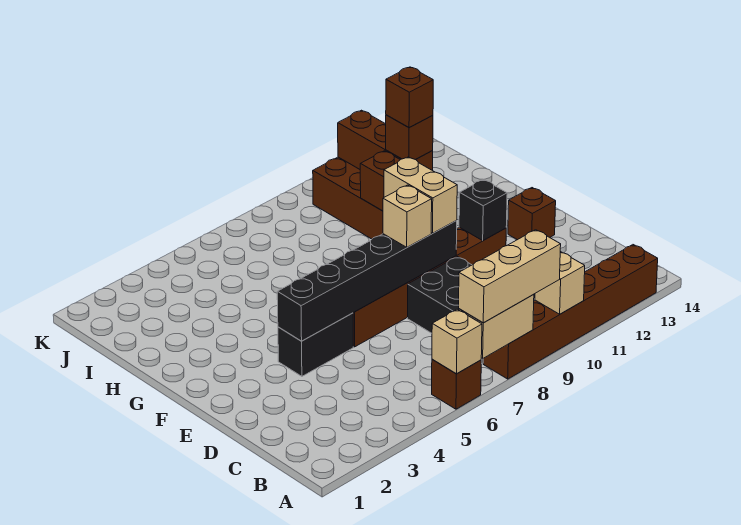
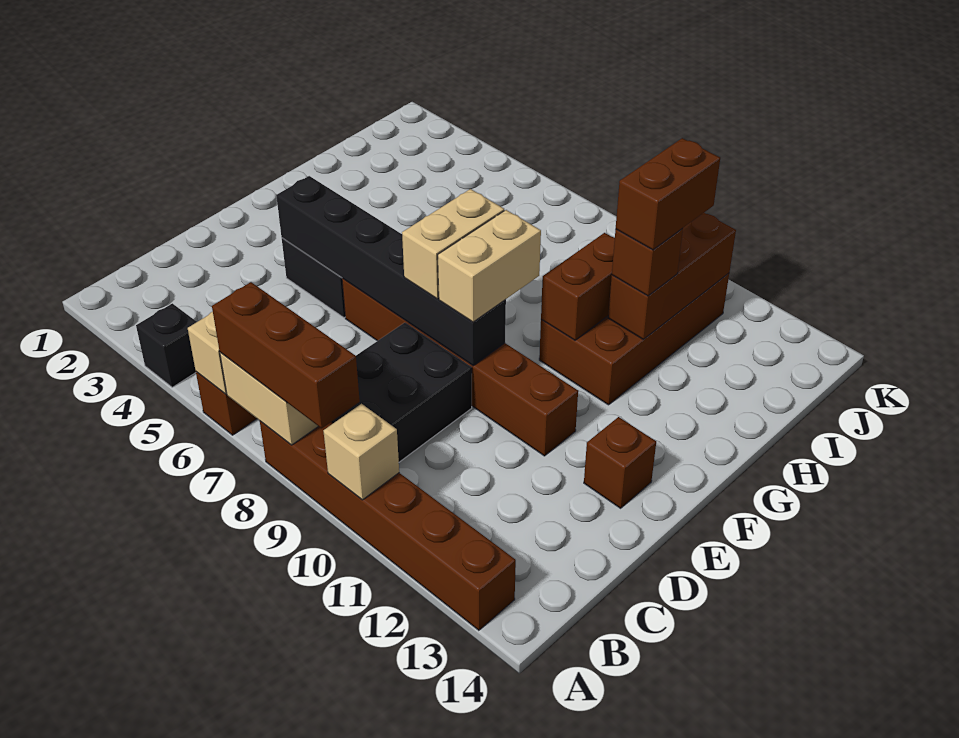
tan 1x3 brick [459,230,561,323] -> brown 1x3 brick [212,282,360,428]
tan 1x1 brick [383,185,432,247] -> tan 1x2 brick [402,189,504,299]
black 1x1 brick [459,179,507,240] -> black 1x1 brick moved to [136,303,197,387]
brown 1x1 brick [386,67,433,127] -> brown 1x2 brick [616,138,720,250]

